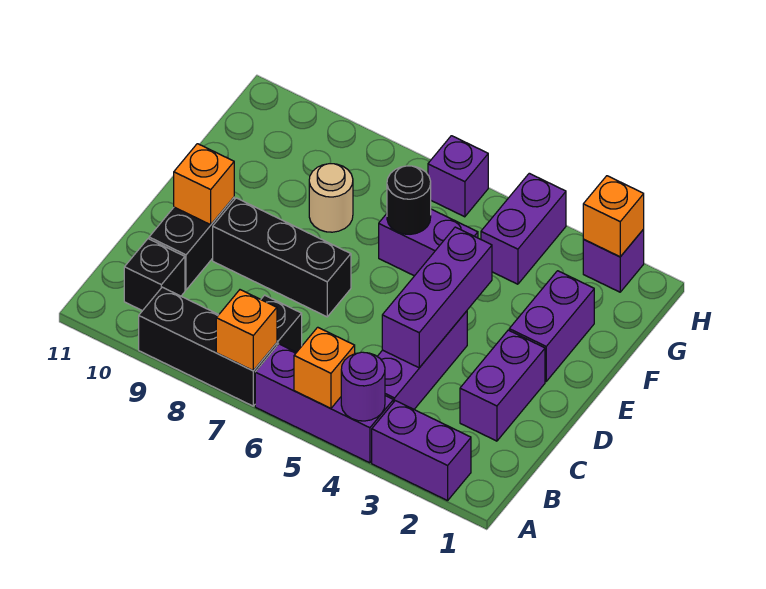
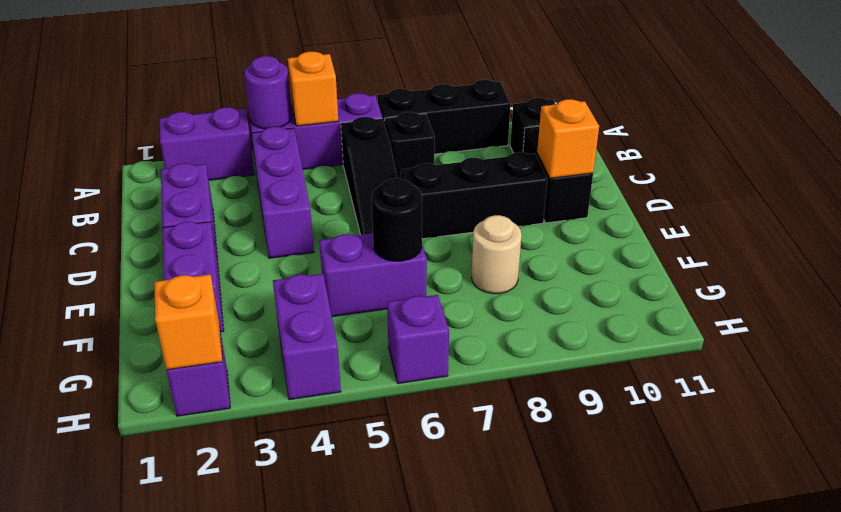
orange 1x1 brick [216,290,277,371] -> none
none -> black 1x3 slope [341,117,397,235]
purple 1x3 brick [382,227,492,368] -> none

